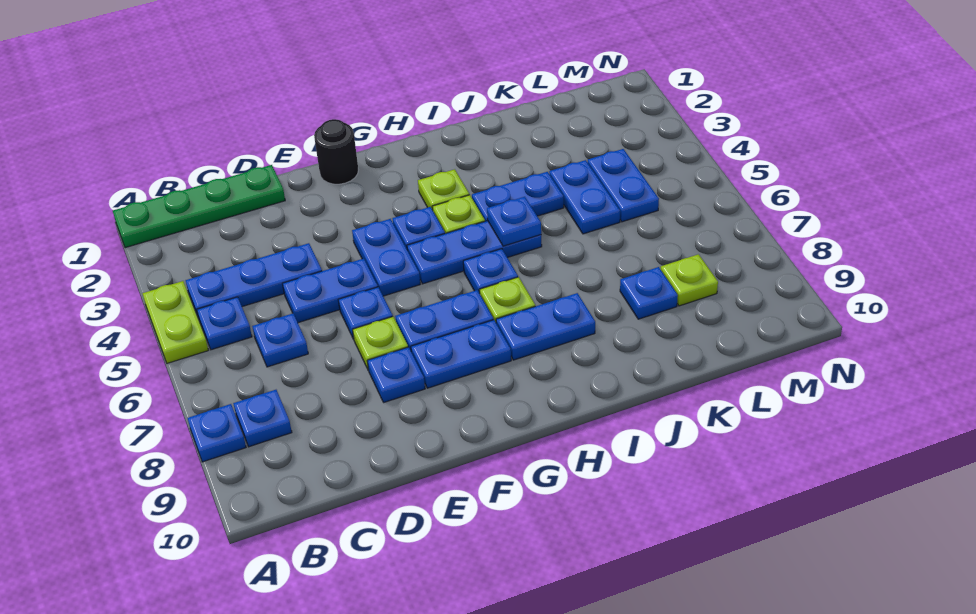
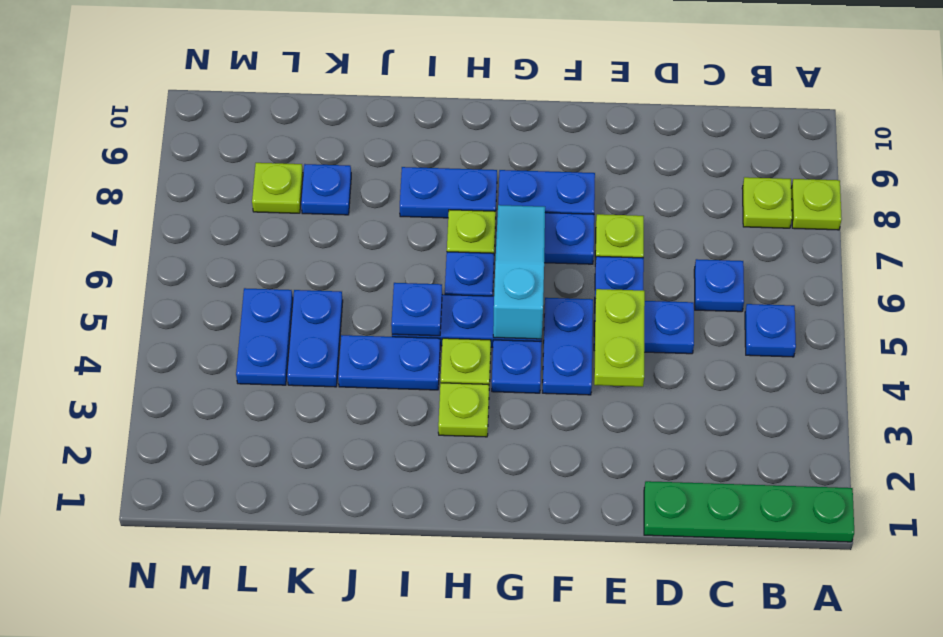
lime 1x2 plate [143,281,208,363] -> lime 1x2 plate moved to [594,289,645,387]
blue 1x1 plate [188,404,246,462] -> lime 1x1 plate [791,179,842,230]
blue 1x3 plate [185,243,322,316] -> none
blue 1x1 plate [233,390,292,447] -> lime 1x1 plate [742,177,792,228]
blue 1x1 plate [367,347,425,402] -> none
black 1x1 round brick [314,119,358,184] -> none
none -> cyan 1x3 slope [493,205,545,339]

